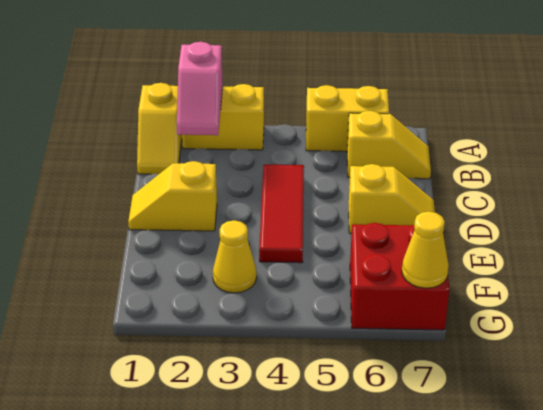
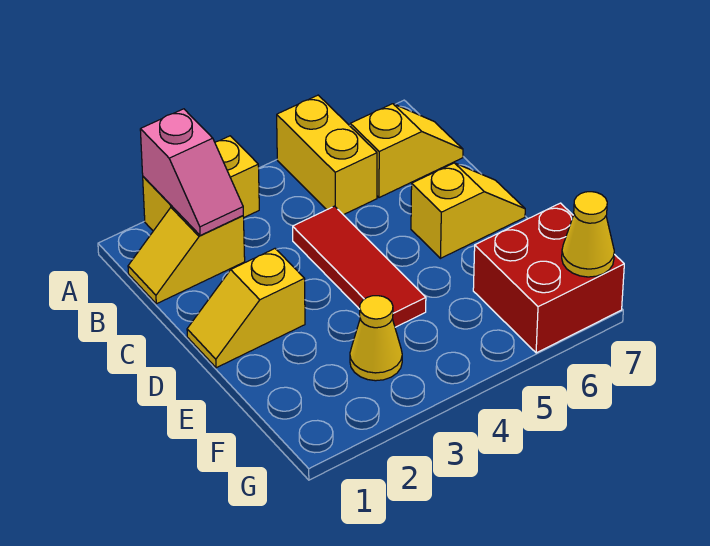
yellow 1x2 slope [137,83,182,174] -> yellow 1x2 slope turned to [128,207,245,304]
yellow 1x2 brick [306,85,389,151] -> yellow 1x2 brick turned to [277,95,377,215]

